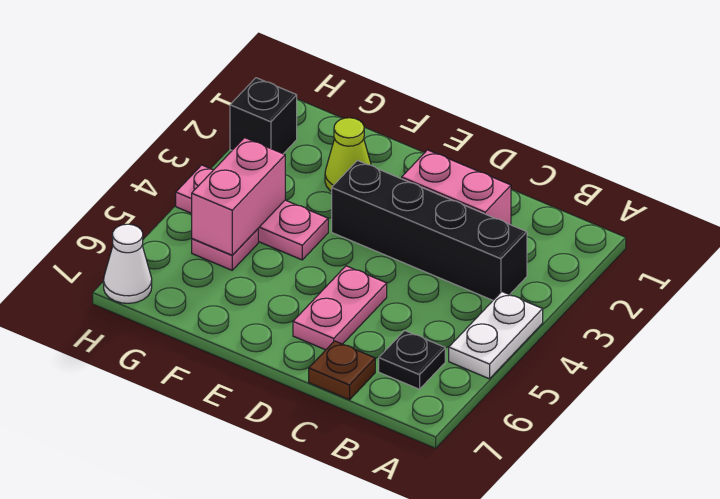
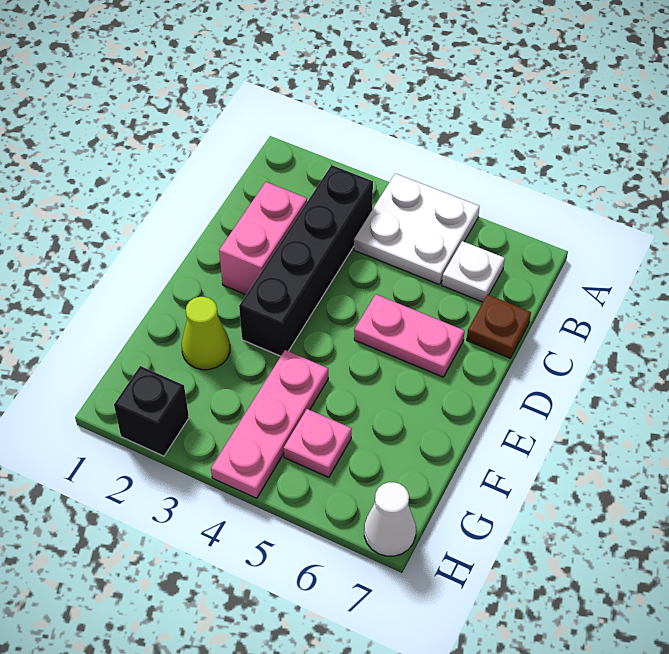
white 1x2 plate [449,292,543,379] -> white 2x2 plate [354,173,480,285]
black 1x1 plate [379,331,445,389] -> white 1x1 plate [442,241,505,302]
pink 1x2 brick [192,138,285,255] -> none

